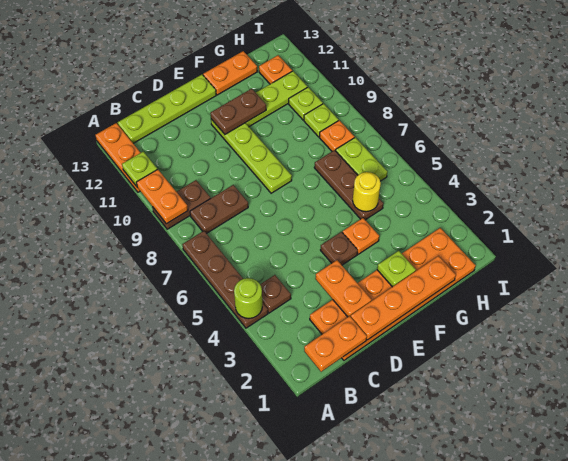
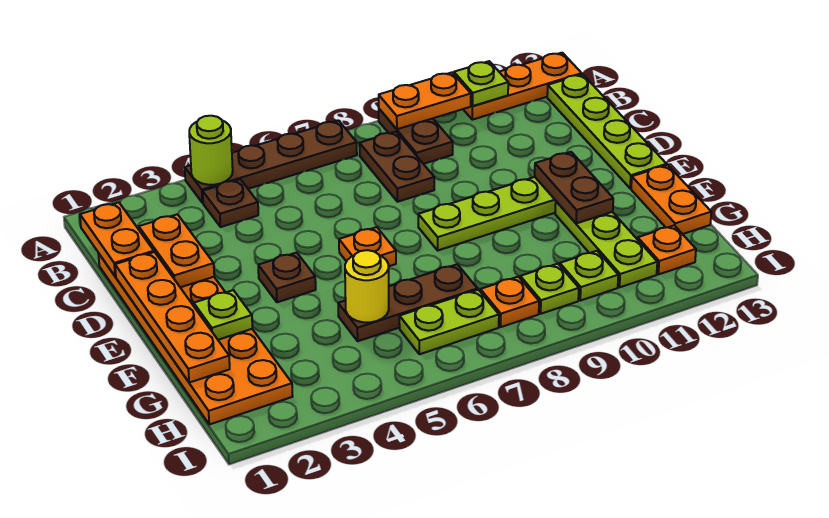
orange 1x2 plate [315,260,371,317] -> orange 1x2 plate turned to [139,214,214,287]
orange 1x1 plate [342,218,379,254] -> orange 1x1 plate moved to [339,227,396,266]

